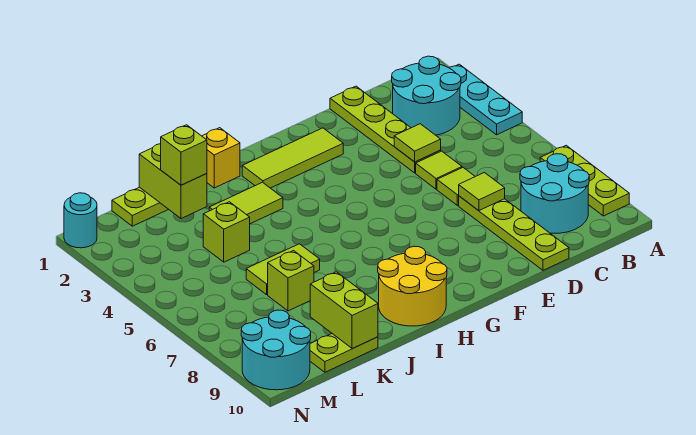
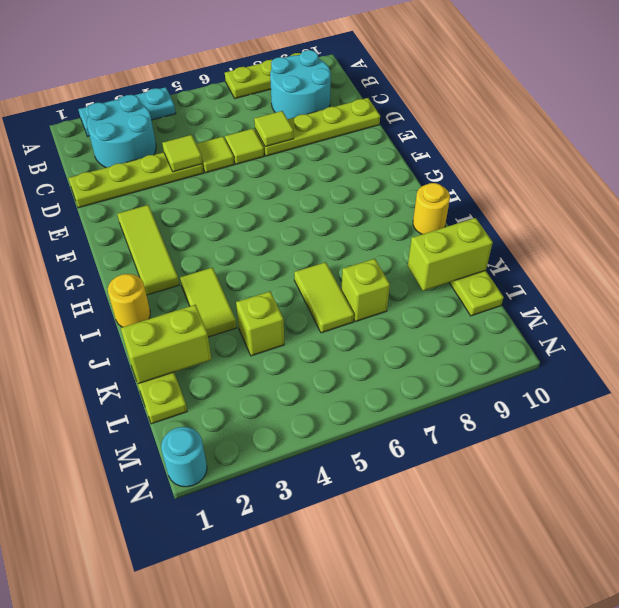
yellow 2x2 round brick [378,246,447,326] -> yellow 1x1 round brick [413,183,450,234]
yellow 1x1 brick [202,128,240,188] -> yellow 1x1 round brick [108,274,150,327]
lime 1x1 brick [161,125,207,185] -> none
cyan 2x2 round brick [241,310,311,390] -> none

